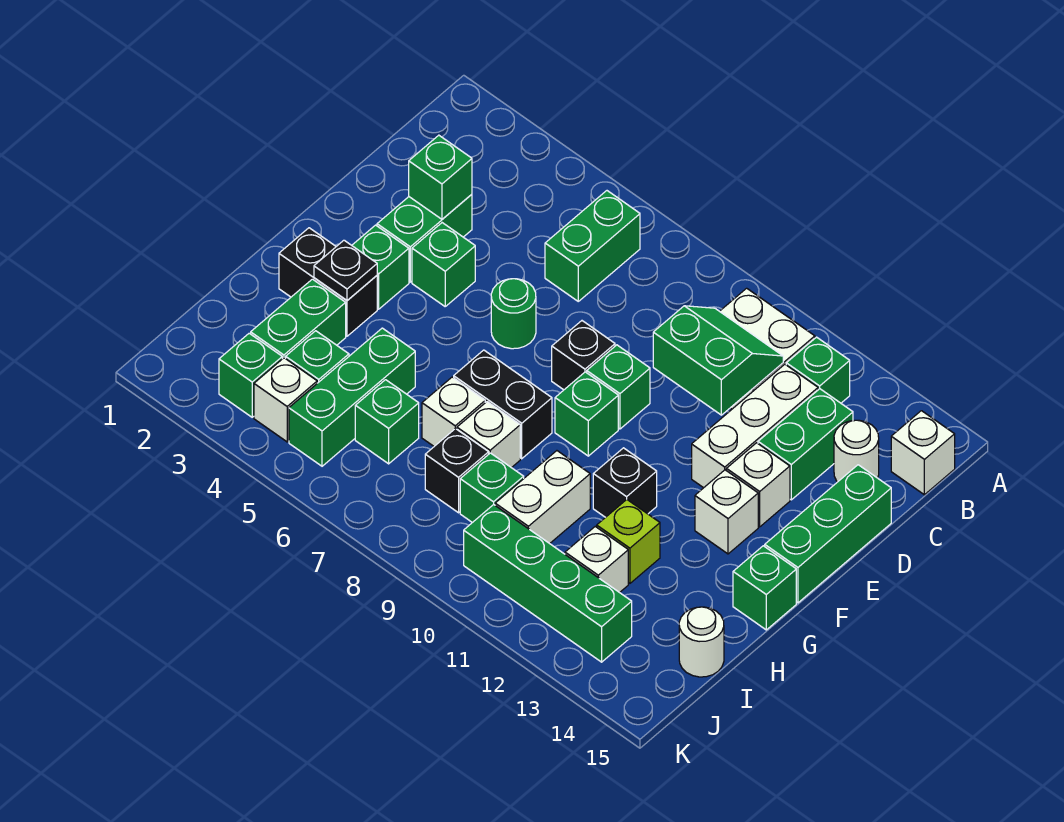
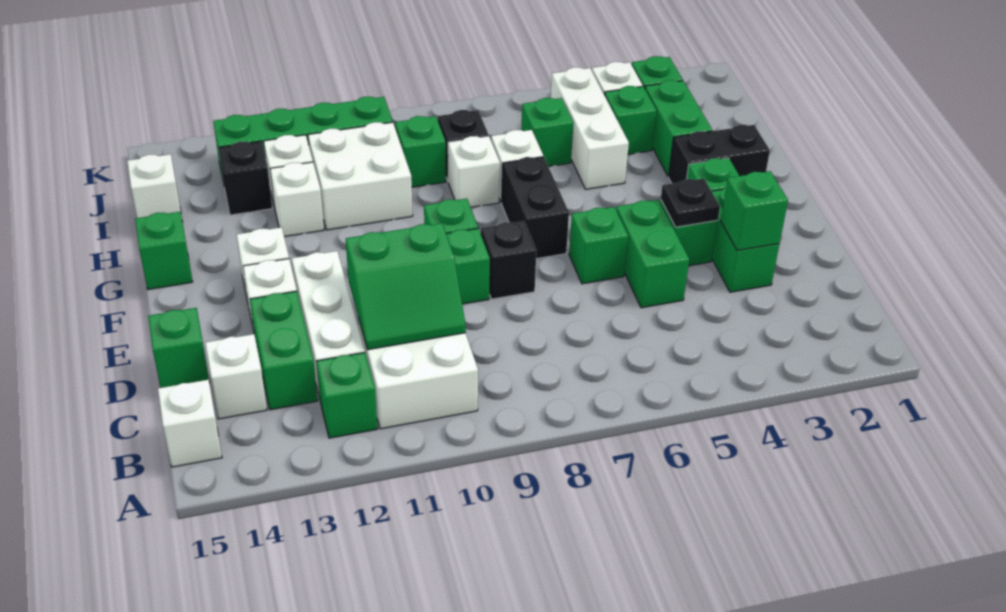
green 1x2 brick [545,191,640,301] -> green 1x2 brick moved to [616,200,689,308]
white 1x1 round brick [834,420,879,482] -> white 1x1 brick [205,334,267,419]
green 1x3 brick [765,465,891,603] -> green 1x1 brick [148,308,209,388]
green 1x1 round brick [491,279,536,349] -> green 1x1 brick [569,207,628,284]
black 1x1 plate [314,240,377,300] -> black 1x1 plate moved to [661,179,720,227]
black 1x2 brick [454,350,552,459] -> black 1x2 brick turned to [502,157,569,259]
black 1x1 brick [593,448,657,517] -> black 1x1 brick moved to [219,141,272,215]
green 1x3 brick [289,328,415,466] -> white 1x3 brick [551,67,629,189]
white 1x2 brick [495,451,590,544] -> white 2x2 brick [308,122,413,230]
lime 1x1 brick [597,500,660,583] -> white 1x1 brick [270,162,324,237]
white 1x1 round brick [679,607,724,677] -> white 1x1 brick [127,154,181,218]

